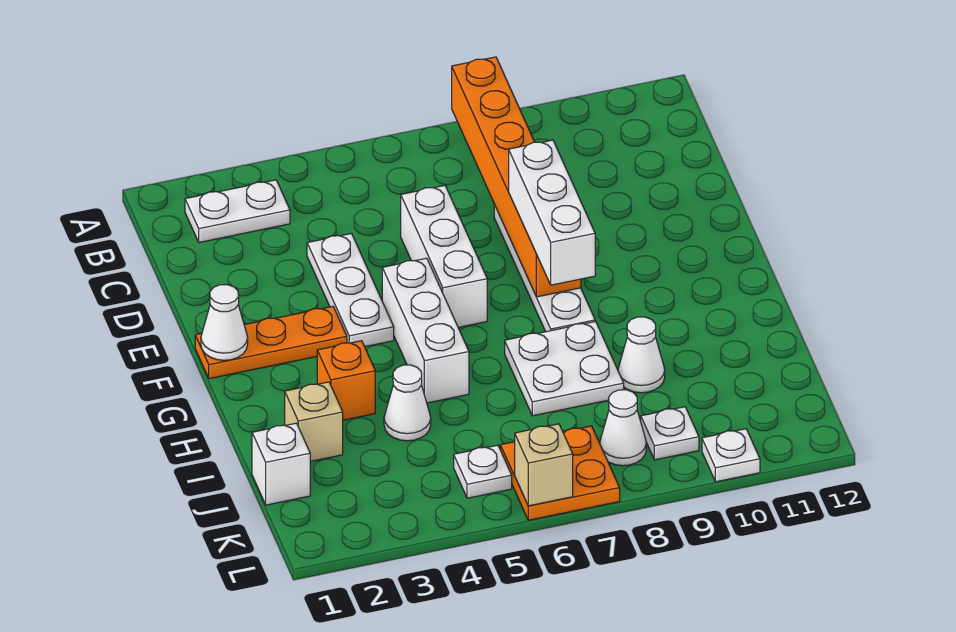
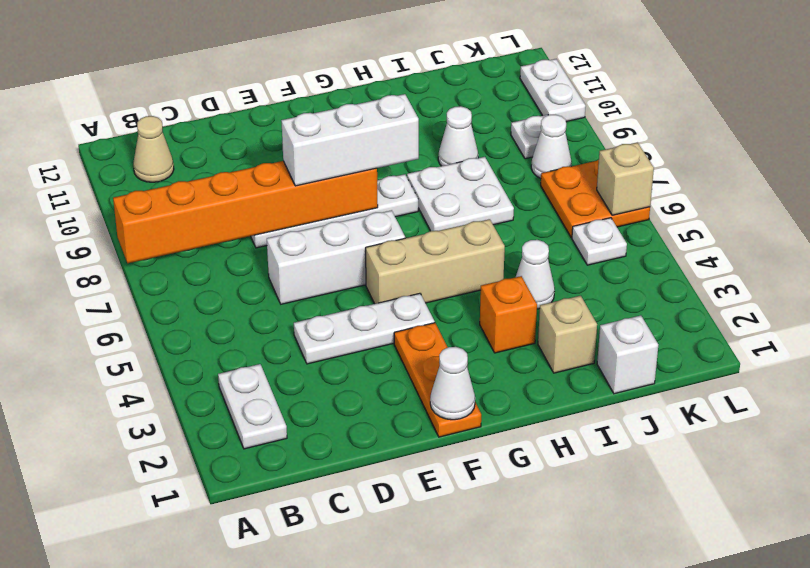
none -> tan 1x1 cone [133,116,174,182]
white 1x3 brick [382,258,469,403] -> tan 1x3 brick [366,219,505,304]
white 1x1 plate [702,429,760,482] -> white 1x2 plate [520,59,586,122]

